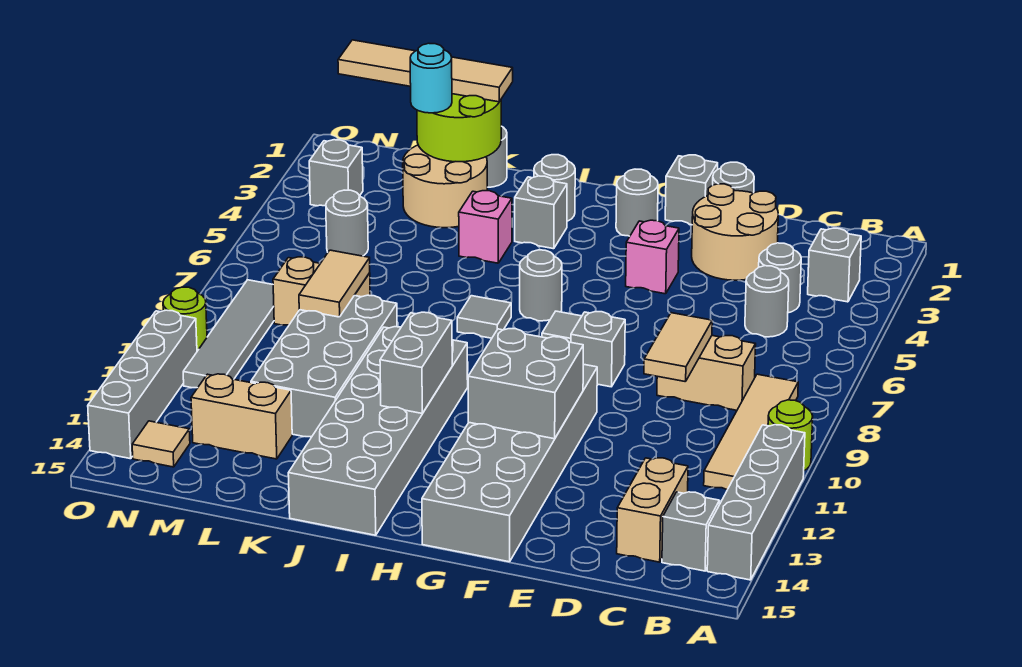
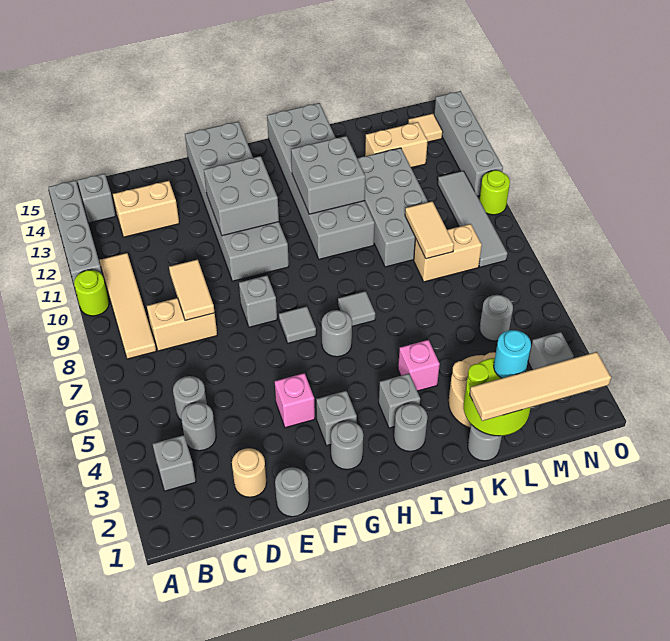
tan 1x2 brick [617,458,688,562] -> tan 1x2 brick turned to [113,181,179,237]
tan 2x2 round brick [692,184,778,280] -> tan 1x1 round brick [232,448,267,497]
grey 1x1 brick [665,155,718,225] -> grey 1x1 brick moved to [316,391,357,446]
grey 1x2 brick [380,312,452,413] -> grey 2x2 brick [291,136,365,214]

